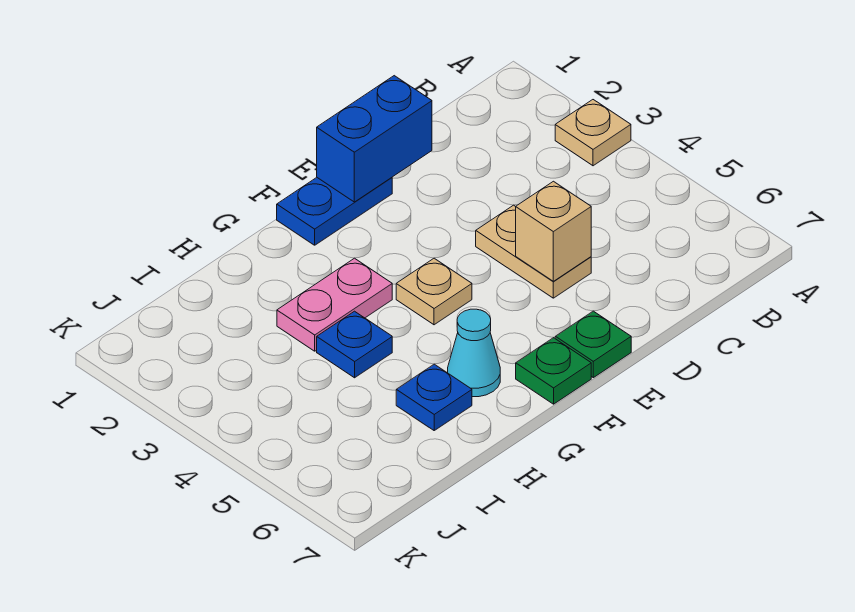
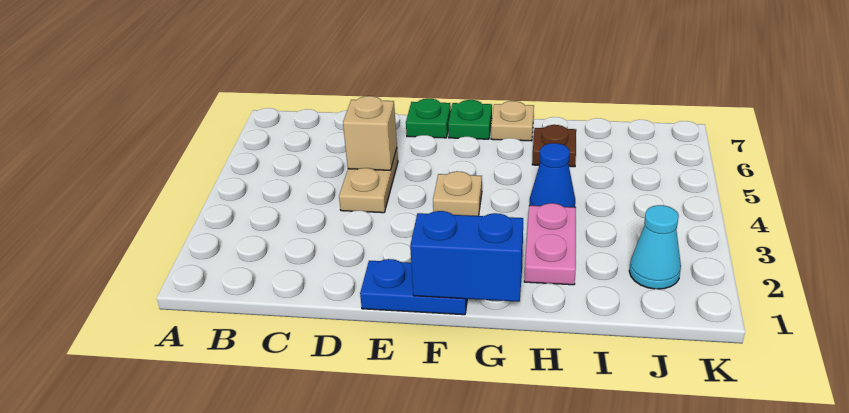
tan 1x1 plate [555,100,631,166] -> tan 1x1 plate moved to [491,101,534,141]
blue 1x2 brick [317,76,432,202] -> blue 1x2 brick moved to [410,211,523,302]
pink 1x2 plate [277,258,392,351] -> pink 1x2 plate turned to [524,203,576,285]
cyan 1x1 cone [448,309,500,397] -> cyan 1x1 cone moved to [629,205,681,289]
blue 1x1 plate [317,311,392,378] -> blue 1x1 cone [530,143,575,207]
blue 1x1 plate [396,364,472,430] -> brown 1x1 plate [532,125,576,167]

